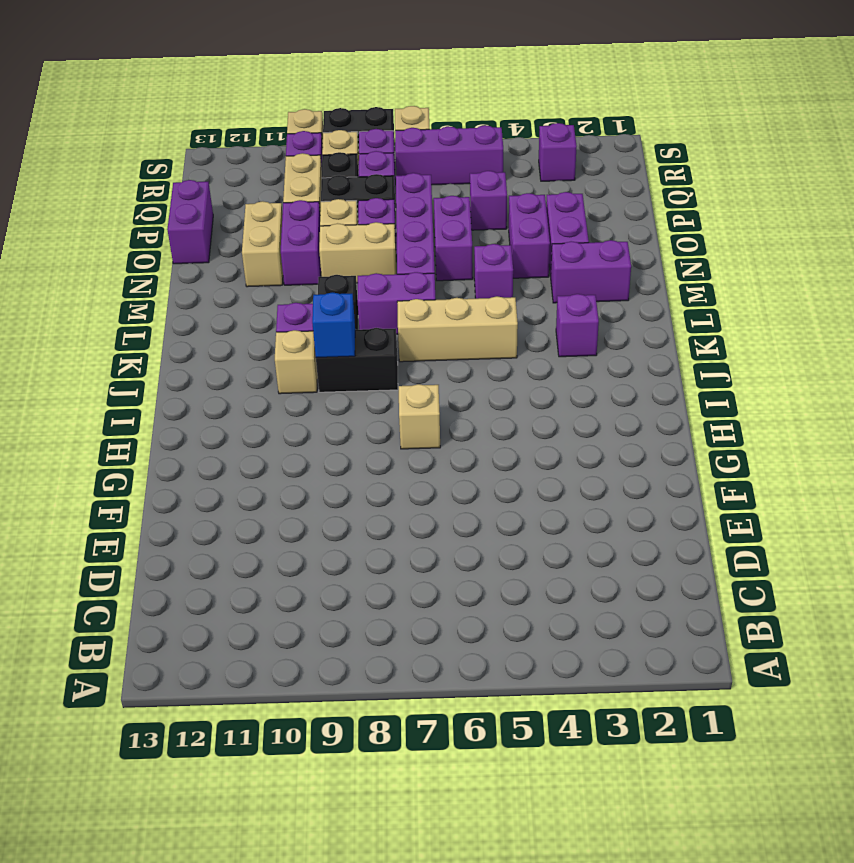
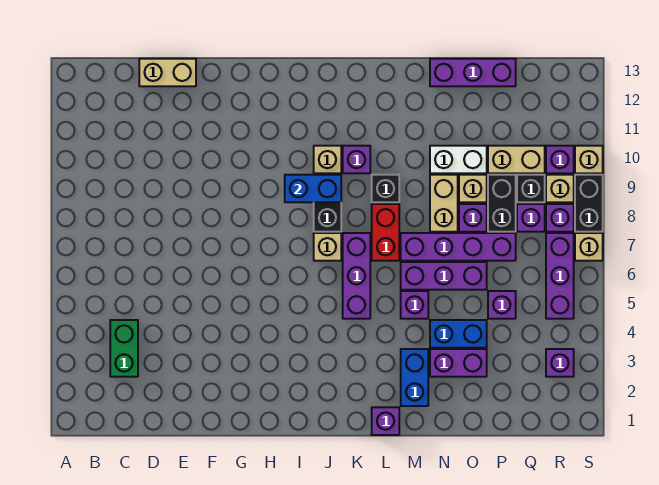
none -> green 1x2 brick [110,320,138,377]
tan 1x1 brick [399,384,440,449] -> tan 1x1 brick moved to [314,233,341,261]
blue 1x1 brick [312,292,355,357] -> blue 1x2 brick [285,175,341,202]
purple 1x1 brick [556,294,599,357] -> purple 1x1 brick moved to [372,407,399,435]
tan 1x3 brick [397,296,518,362] -> purple 1x3 brick [343,233,370,319]
purple 1x2 brick [358,272,436,334] -> red 1x2 brick [372,204,399,261]
purple 1x2 brick [551,240,631,303] -> blue 1x2 brick [401,349,428,406]
purple 1x2 brick [509,193,550,278] -> blue 1x2 brick [430,320,487,348]
purple 1x2 brick [434,196,473,281] -> purple 1x3 brick [401,262,487,290]
purple 1x2 brick [281,200,321,285] -> white 1x2 brick [430,146,487,173]
tan 1x2 brick [242,201,283,287] -> tan 1x2 brick moved to [139,59,196,86]
purple 1x2 brick [167,180,213,264] -> purple 1x3 brick [430,59,516,86]

